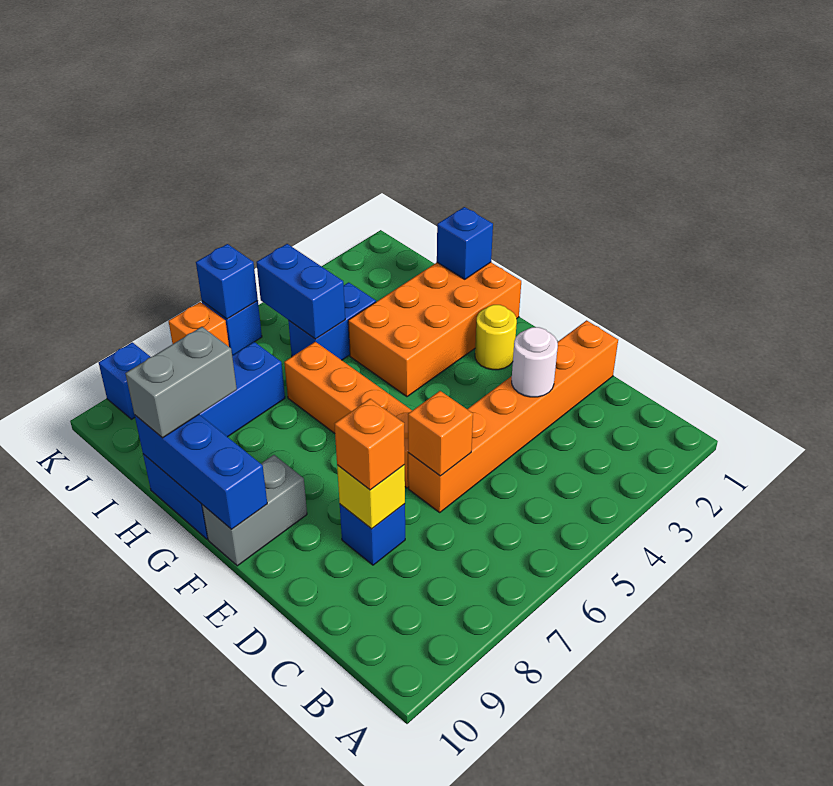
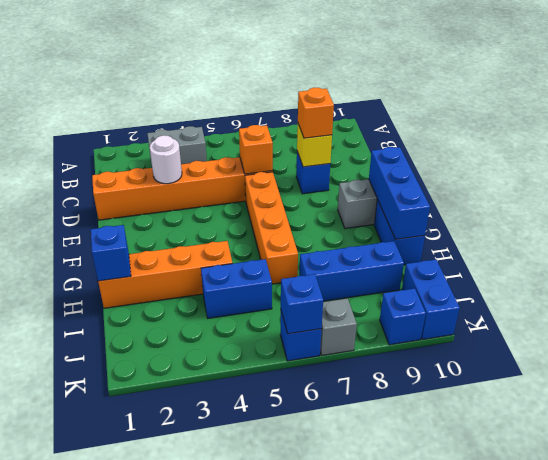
yellow 1x1 round brick [475,305,517,370] -> none
orange 2x4 brick [348,262,521,397] -> orange 1x4 brick [98,241,233,308]
grey 1x2 brick [125,327,237,438] -> grey 1x2 brick moved to [147,126,207,164]
blue 1x2 brick [256,244,345,339] -> blue 1x2 brick moved to [402,259,460,340]
orange 1x1 brick [169,302,229,347] -> grey 1x1 brick [320,298,357,355]

